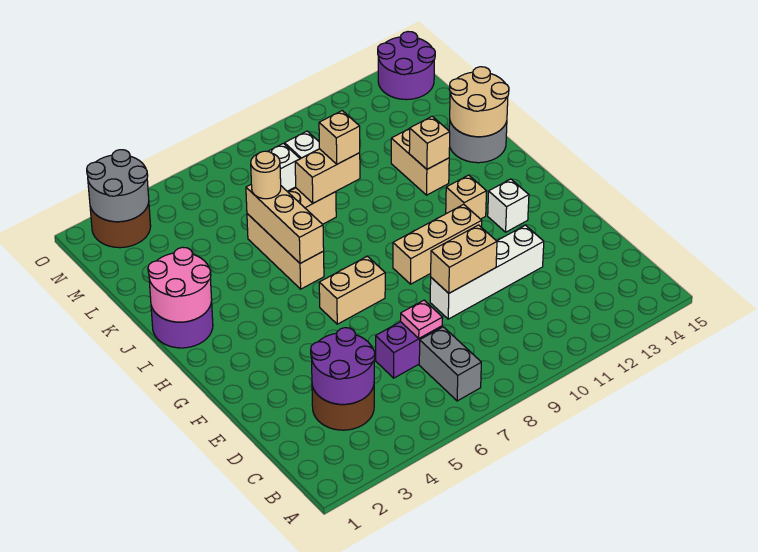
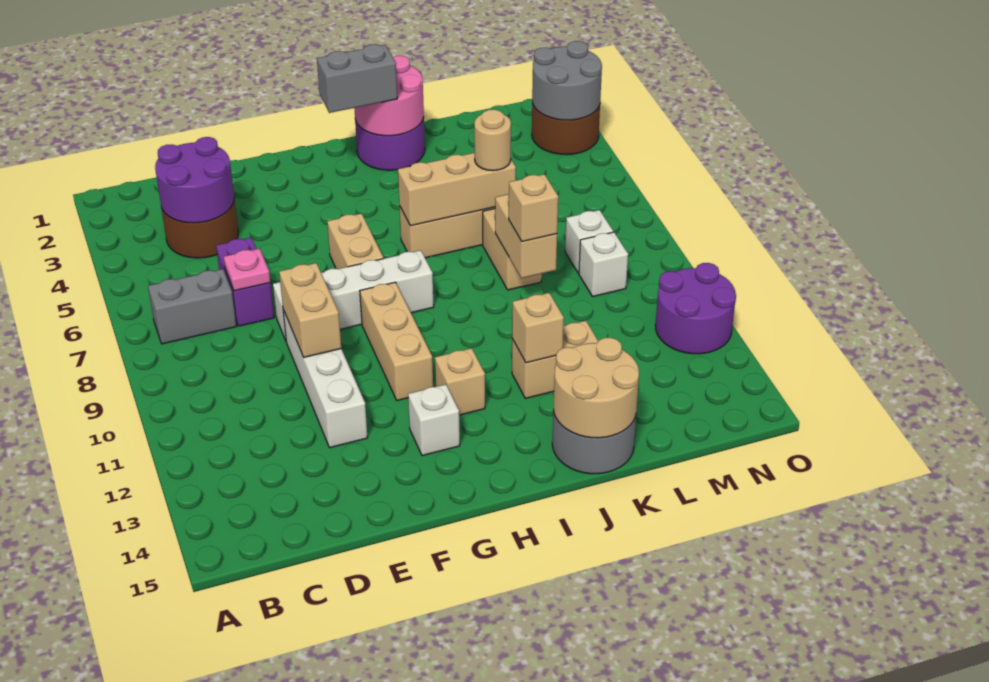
none -> white 1x4 brick [273,250,434,341]
none -> grey 1x2 brick [317,44,397,113]
purple 2x2 round brick [378,32,435,100] -> purple 2x2 round brick moved to [655,263,736,354]

